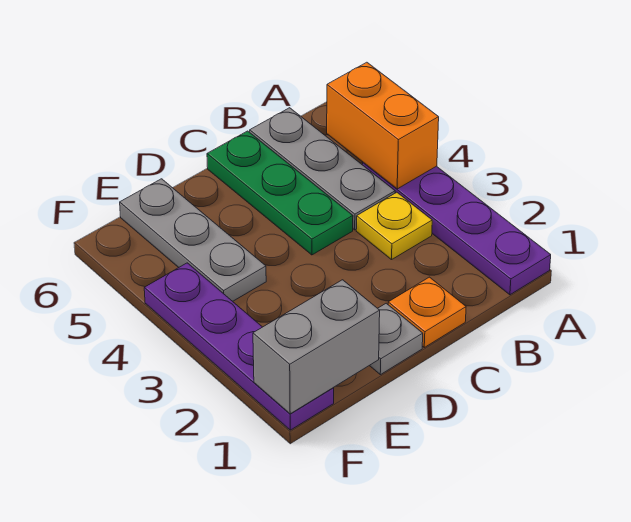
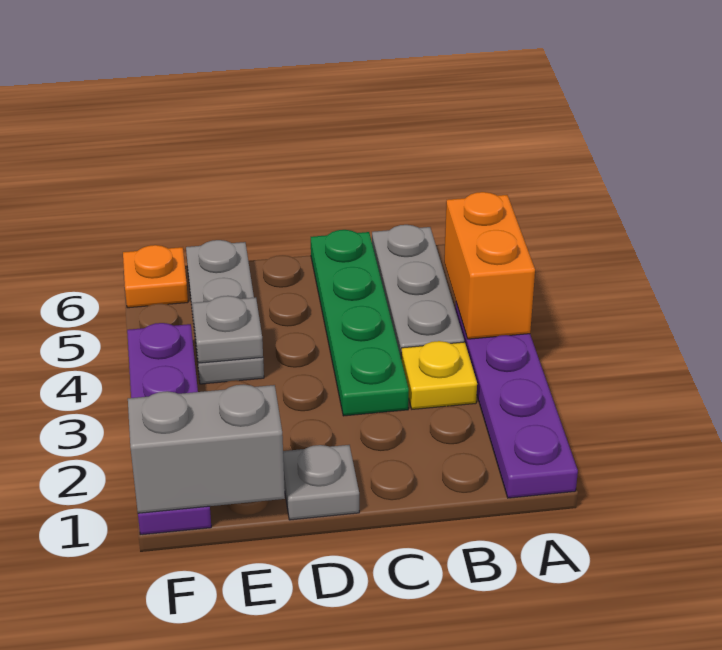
orange 1x1 plate [388,277,466,347] -> orange 1x1 plate moved to [123,245,188,308]
green 1x3 plate [207,131,353,255] -> green 1x4 plate [311,230,409,416]
none -> grey 1x1 plate [193,296,263,363]

